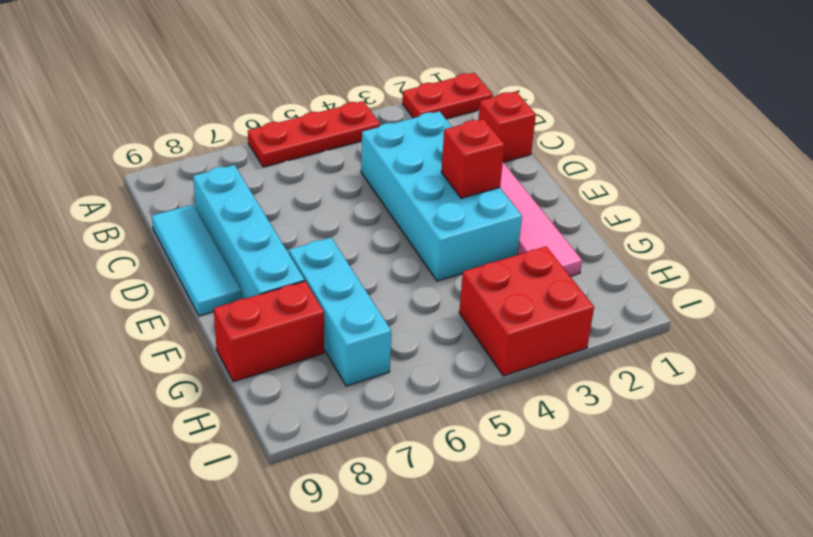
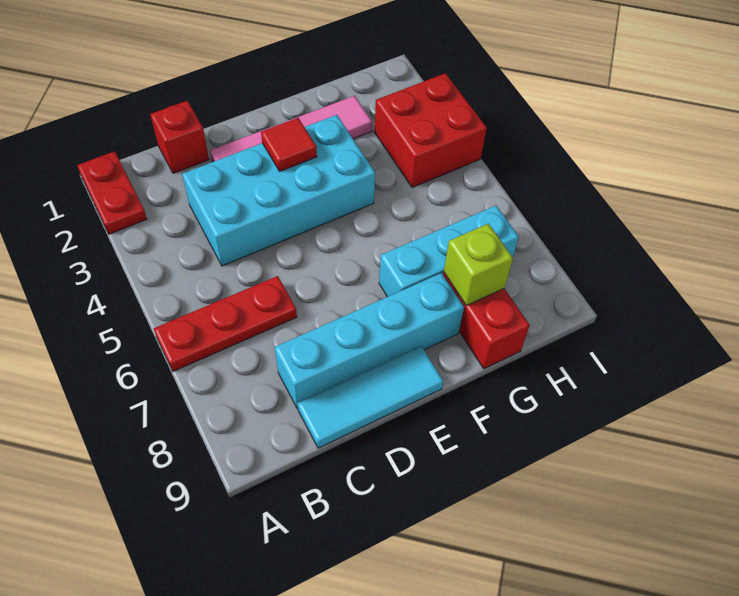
red 1x3 plate [248,101,380,167] -> red 1x3 plate turned to [154,276,297,371]
red 1x1 brick [441,119,505,198] -> red 1x1 tile [261,118,317,171]
none -> lime 1x1 brick [444,224,513,306]

